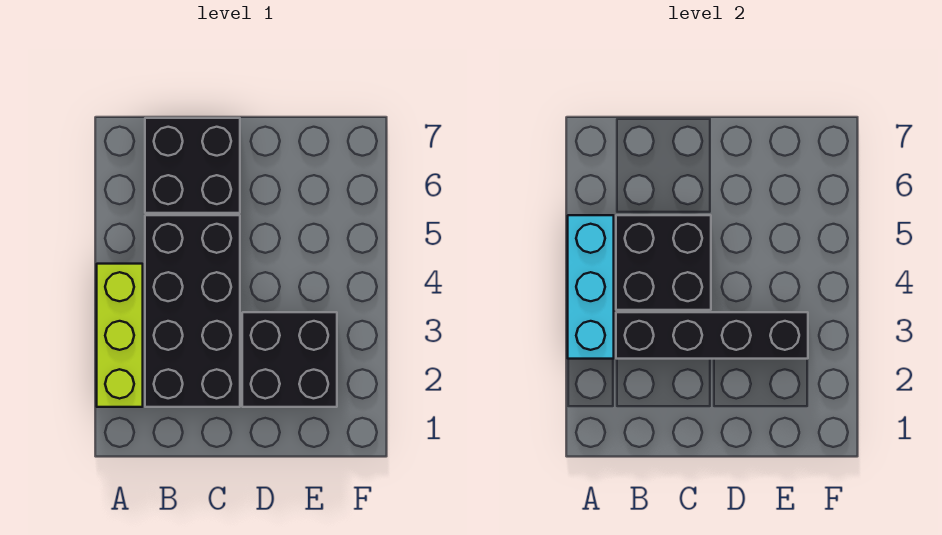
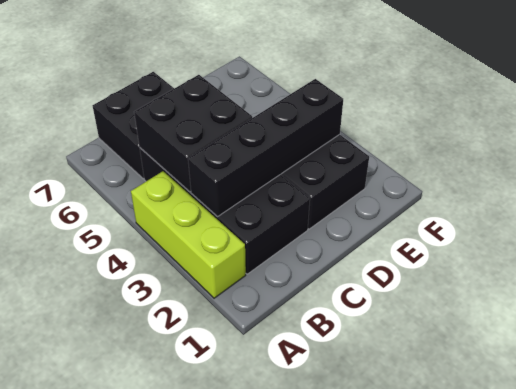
cyan 1x3 brick [568,215,614,359] -> none

